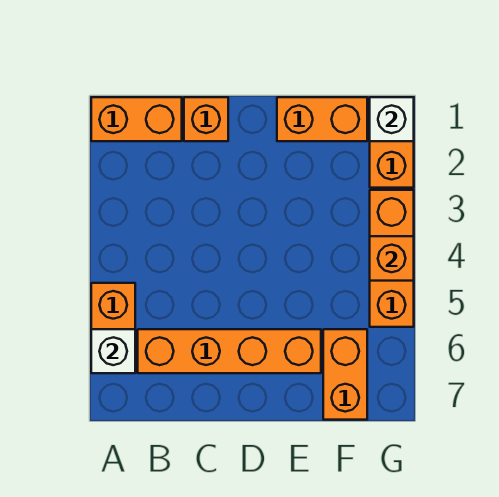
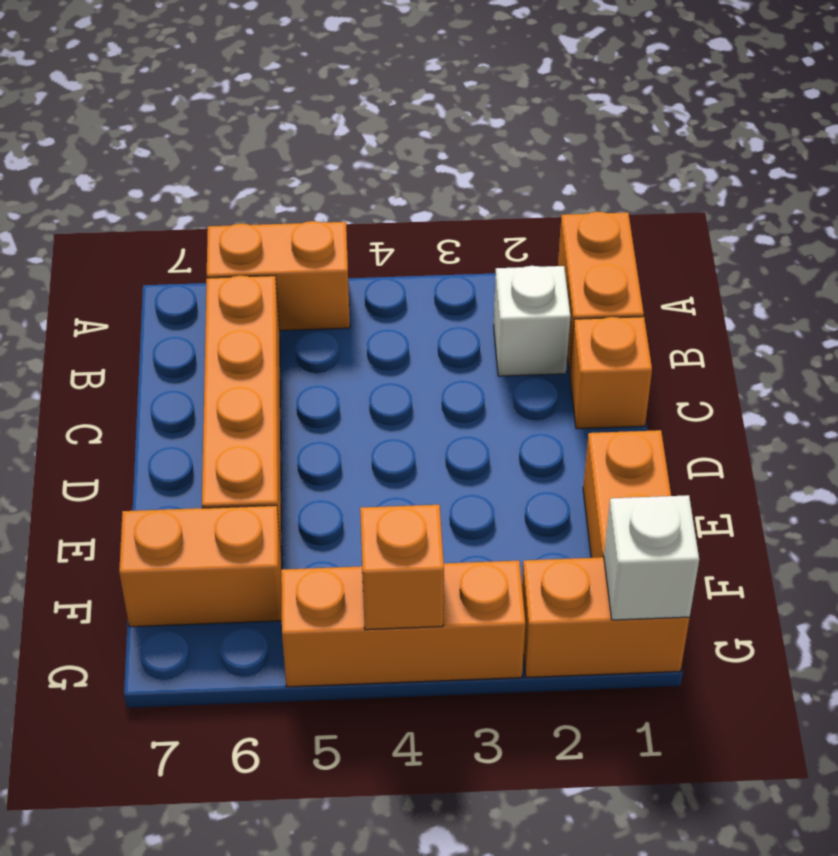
white 1x1 brick [91,329,135,373] -> white 1x1 brick moved to [494,266,570,376]

